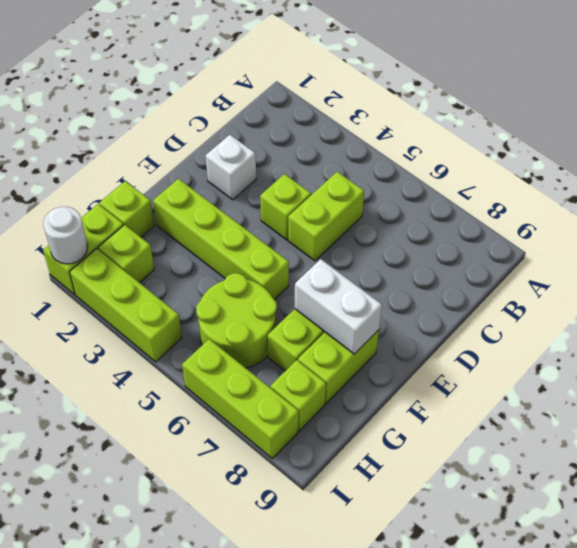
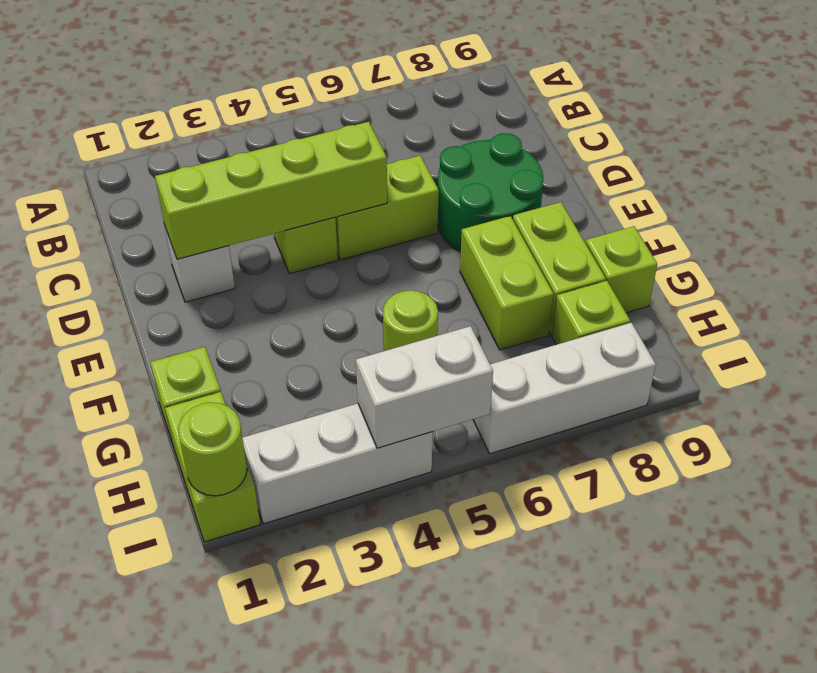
lime 1x2 brick [288,172,364,261] -> lime 1x2 brick turned to [335,156,439,260]
none -> green 2x2 round brick [438,133,543,252]
lime 1x4 brick [153,179,289,300] -> lime 1x4 brick moved to [155,122,387,259]
white 1x2 brick [295,259,382,354] -> white 1x2 brick moved to [356,326,493,448]
lime 2x2 round brick [196,273,277,368] -> lime 1x1 round brick [383,290,438,351]
lime 1x1 brick [98,225,154,283] -> lime 1x1 brick moved to [586,226,657,313]
white 1x1 round brick [43,207,88,264] -> lime 1x1 round brick [178,402,247,496]
lime 1x3 brick [70,249,182,362] -> white 1x3 brick [242,403,433,524]
lime 1x3 brick [182,339,299,458] -> white 1x3 brick [473,323,656,454]

